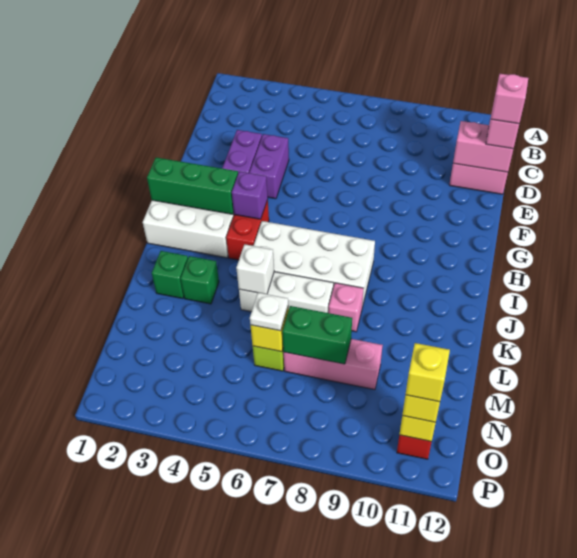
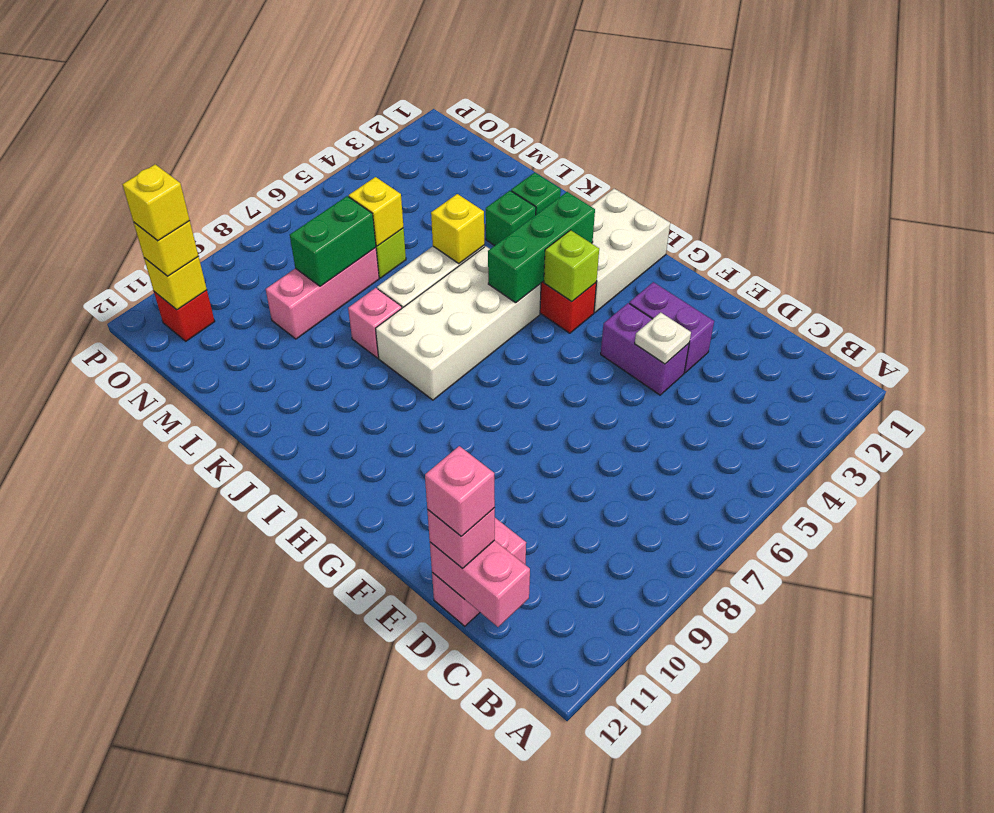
pink 1x2 brick [453,121,513,172] -> pink 1x2 brick turned to [430,540,530,627]
green 1x3 brick [147,157,238,214] -> green 1x3 brick moved to [488,192,595,303]
purple 1x1 brick [232,171,268,219] -> lime 1x1 brick [544,230,599,302]
white 1x1 brick [236,244,274,294] -> yellow 1x1 brick [431,194,484,264]
white 1x1 plate [250,293,288,331] -> white 1x1 plate moved to [635,312,691,364]

